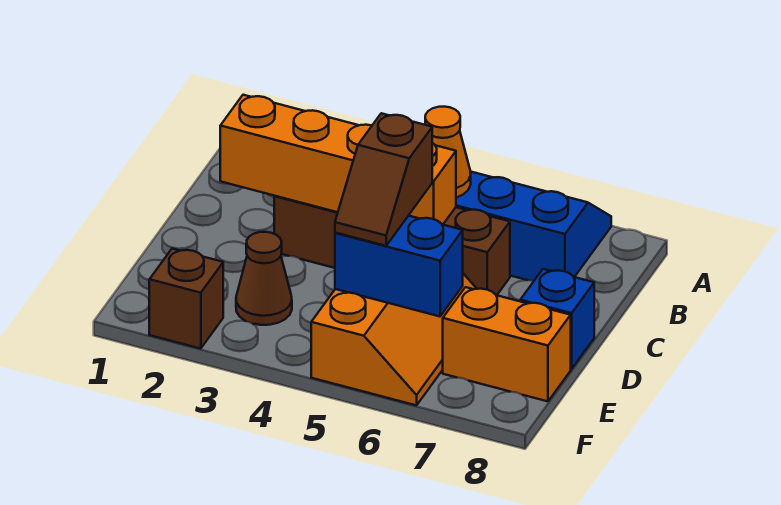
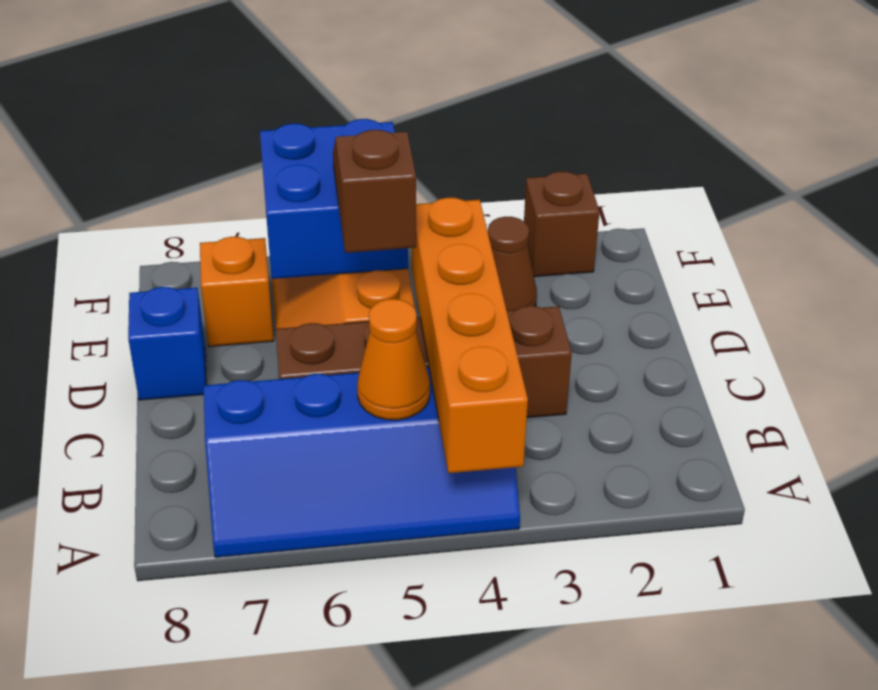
orange 1x4 brick [220,95,456,225] -> orange 1x4 brick turned to [412,198,528,473]
blue 1x2 brick [335,216,463,316] -> blue 2x2 brick [260,119,408,279]
orange 1x2 brick [443,287,571,401] -> orange 1x1 brick [200,237,274,347]

